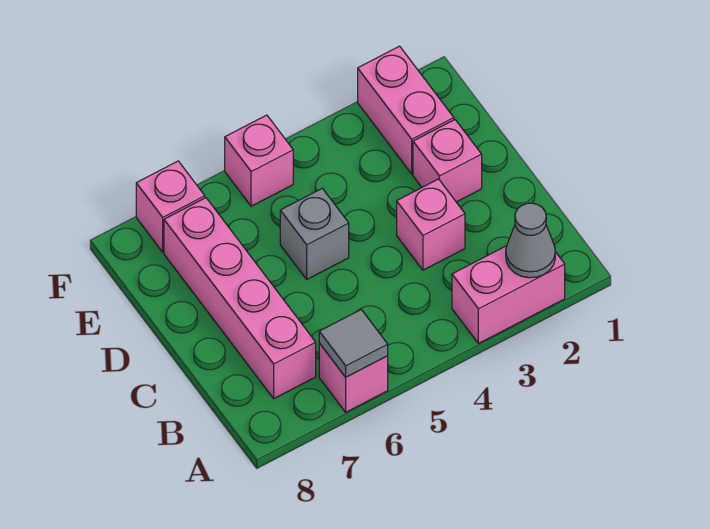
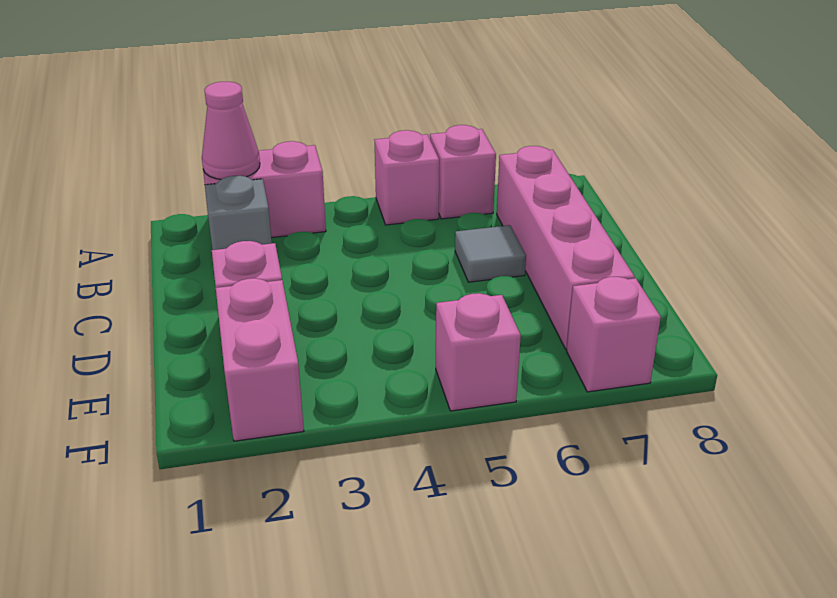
grey 1x1 cone [506,203,555,278] -> pink 1x1 cone [202,82,260,179]
grey 1x1 tile [319,310,388,377] -> grey 1x1 tile moved to [455,225,526,282]
pink 1x1 brick [397,179,465,270] -> pink 1x1 brick moved to [375,130,439,225]
grey 1x1 brick [280,188,349,279] -> grey 1x1 brick moved to [205,176,272,250]

